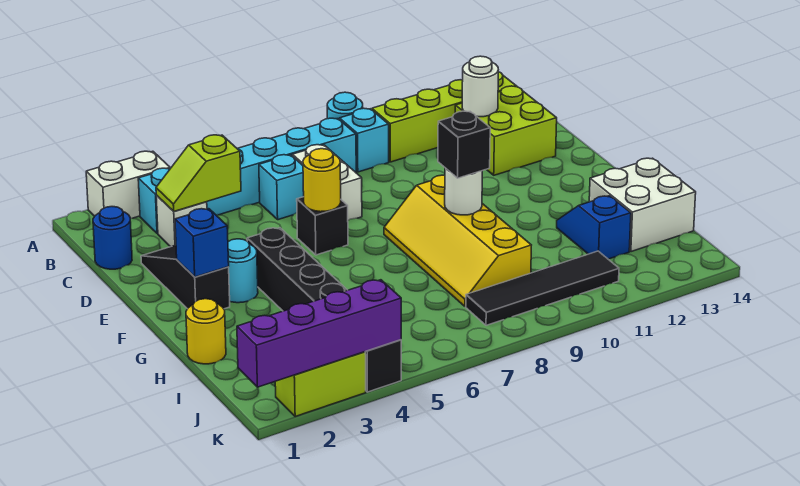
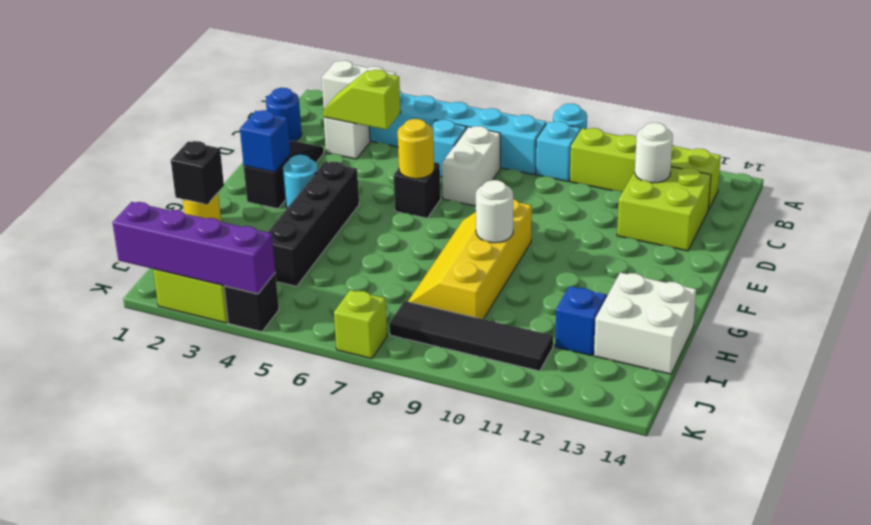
black 1x1 brick [438,111,490,178] -> black 1x1 brick moved to [171,141,224,204]
none -> lime 1x1 brick [334,290,387,359]

